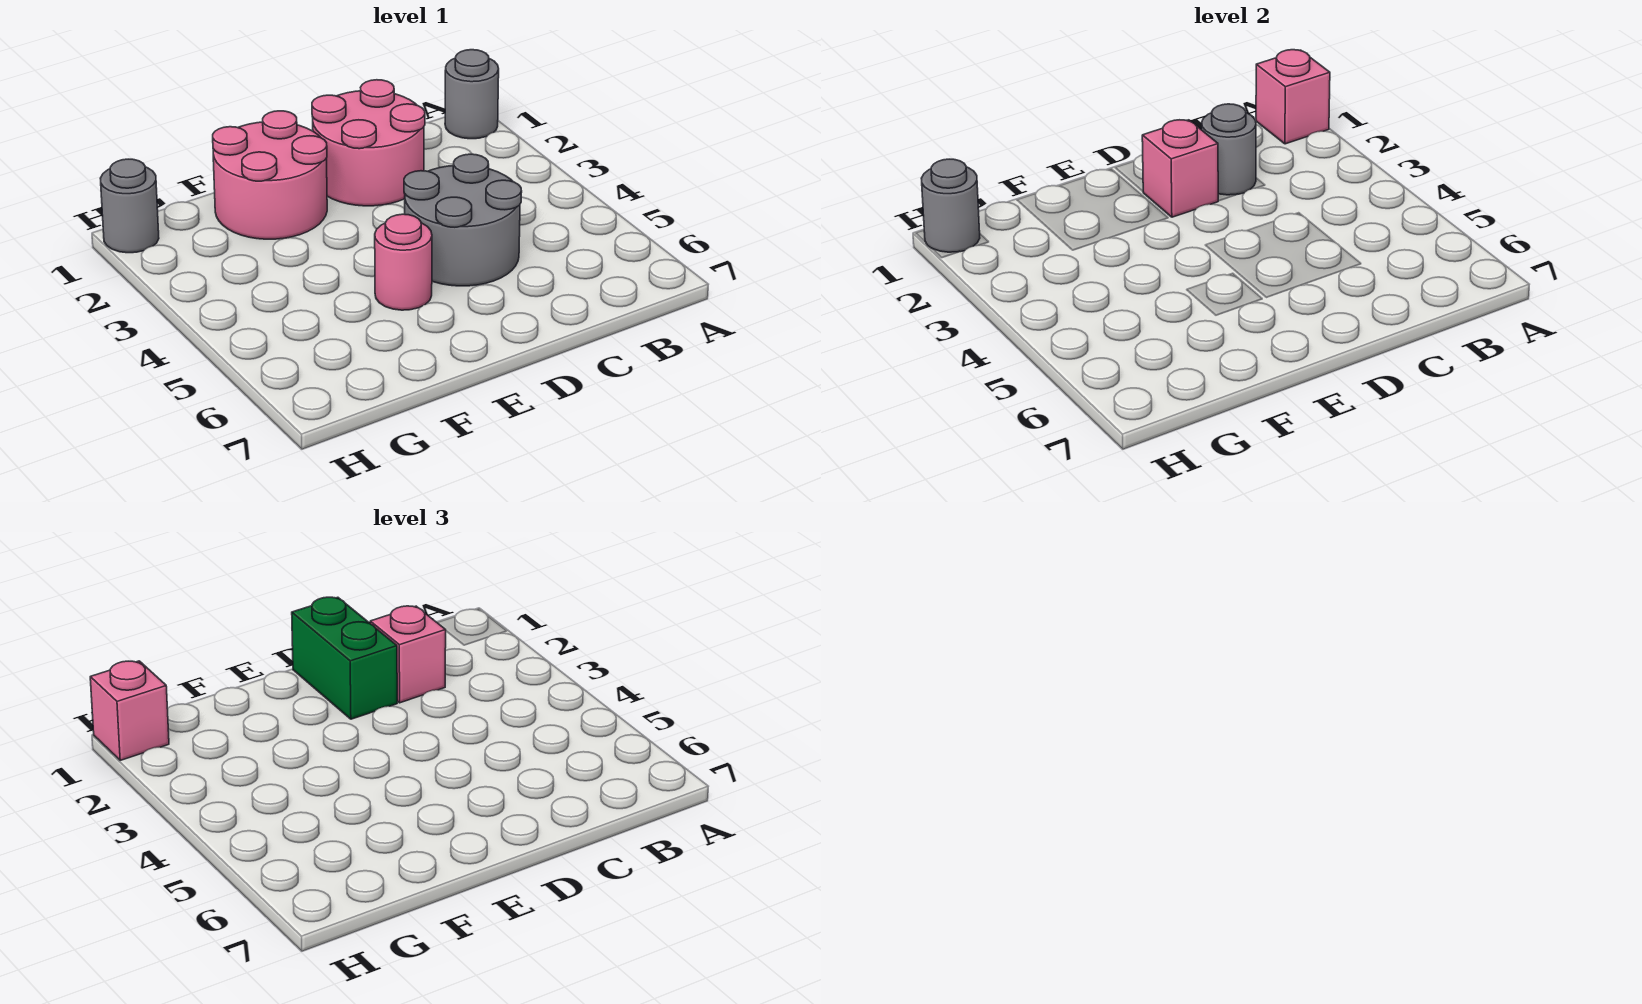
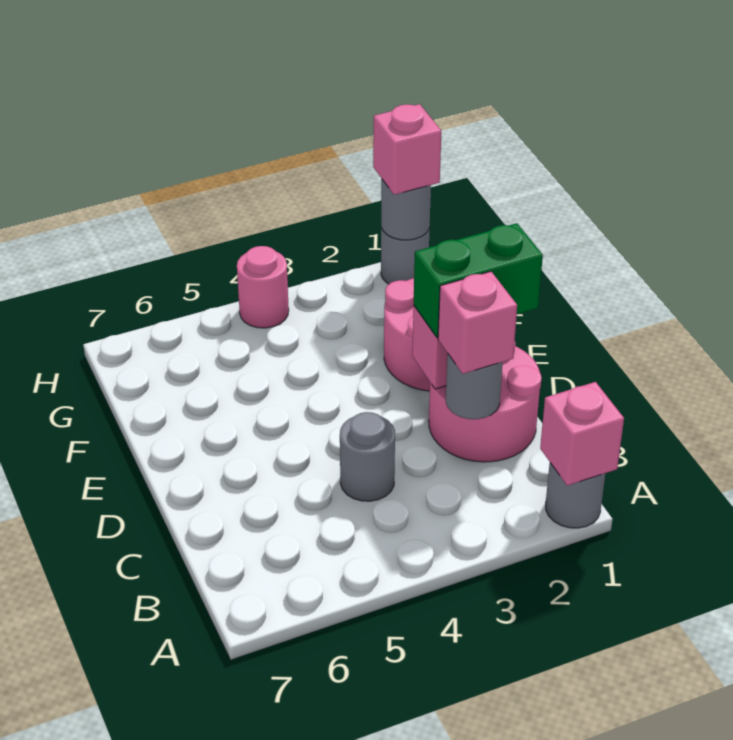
grey 2x2 round brick [404,154,522,286] -> grey 1x1 round brick [340,412,395,501]
pink 1x1 round brick [375,214,432,310] -> pink 1x1 round brick moved to [237,246,289,328]

